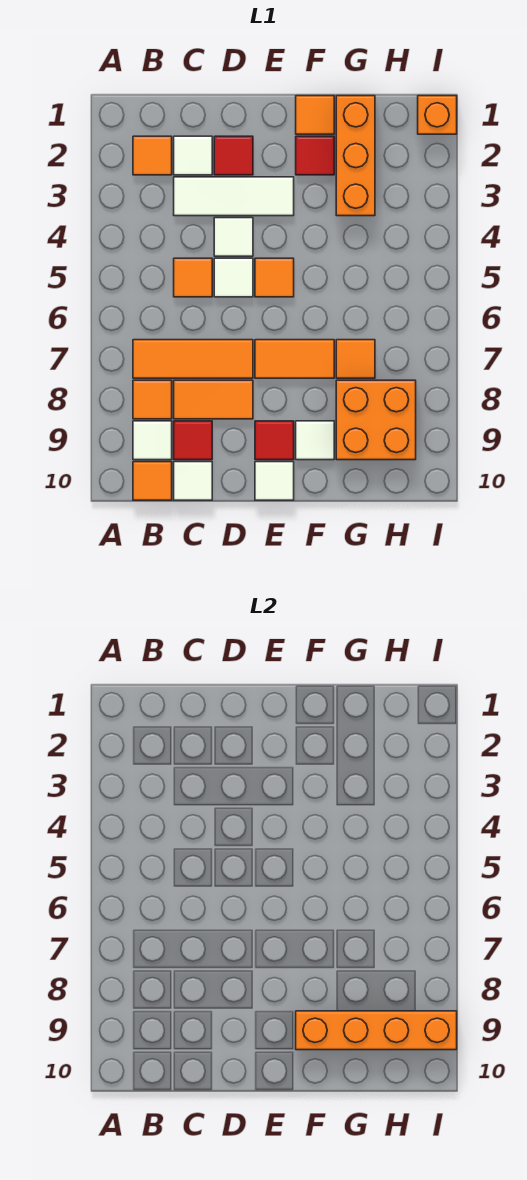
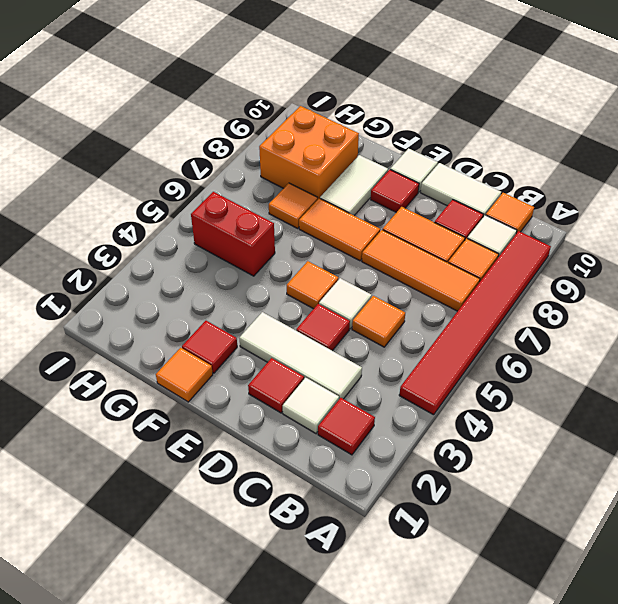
none -> red 1x6 tile [399,231,551,415]
orange 1x1 tile [133,136,172,175] -> red 1x1 tile [318,398,375,455]
white 1x1 tile [174,462,212,500] -> white 1x2 tile [421,163,501,217]
white 1x1 tile [214,218,253,256] -> red 1x1 tile [296,304,350,351]
white 1x1 tile [296,421,334,460] -> white 1x2 tile [320,155,388,216]
orange 1x4 brick [296,1011,457,1050] -> none
orange 1x3 brick [336,96,375,216] -> none
none -> red 1x2 brick [191,192,275,276]
orange 1x1 brick [418,96,457,134] -> none

